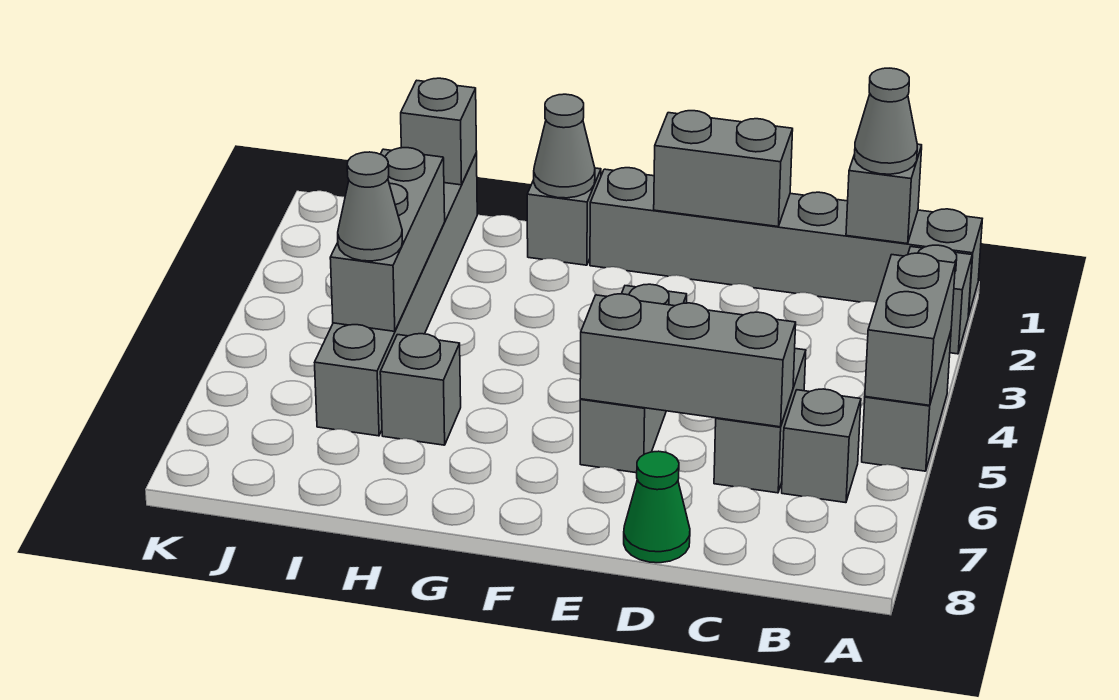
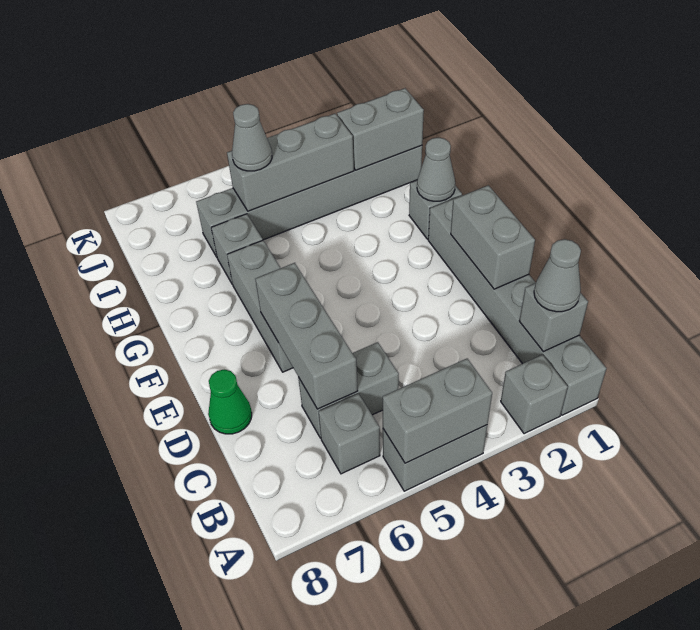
grey 1x3 brick [580,284,687,473] -> grey 1x3 brick turned to [227,240,293,372]
grey 1x1 brick [401,78,477,185] -> grey 1x2 brick [337,88,424,170]

